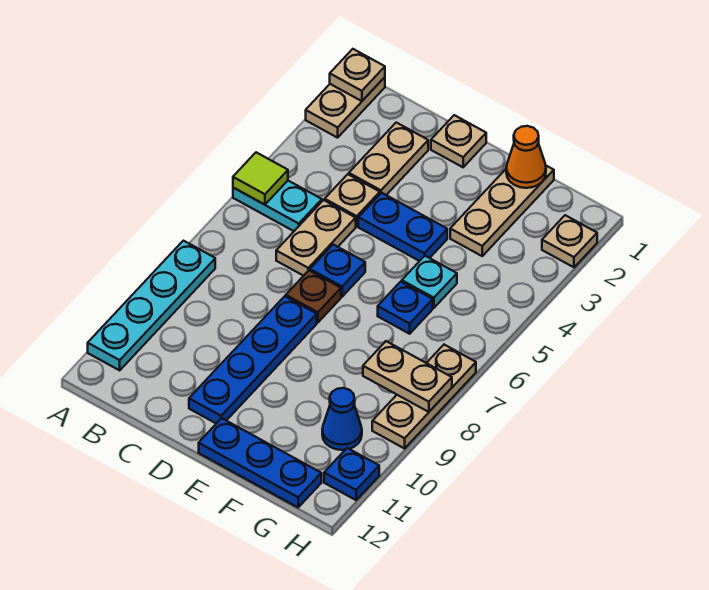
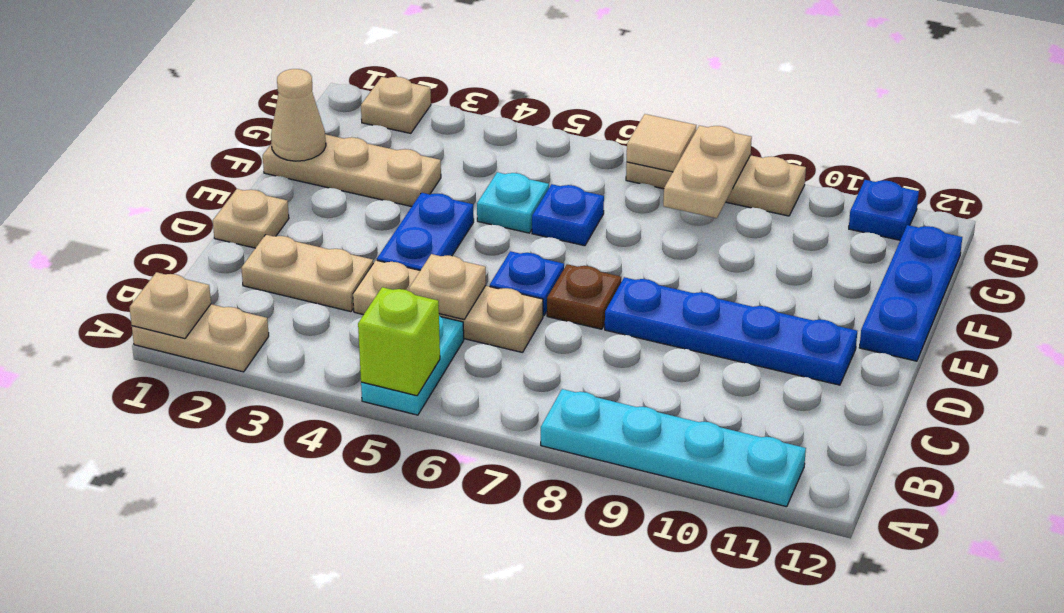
lime 1x1 tile [233,152,288,205] -> lime 1x1 brick [358,287,440,396]
none -> tan 1x1 plate [409,254,486,319]
orange 1x1 cone [506,126,546,188] -> tan 1x1 cone [271,69,326,161]
blue 1x1 cone [322,388,362,450] -> none
none -> tan 1x1 tile [627,114,696,172]

